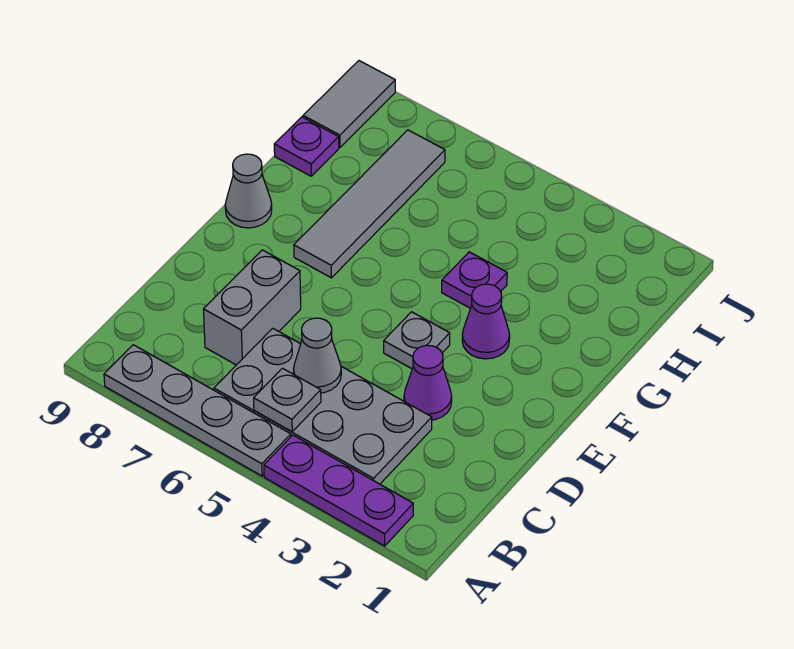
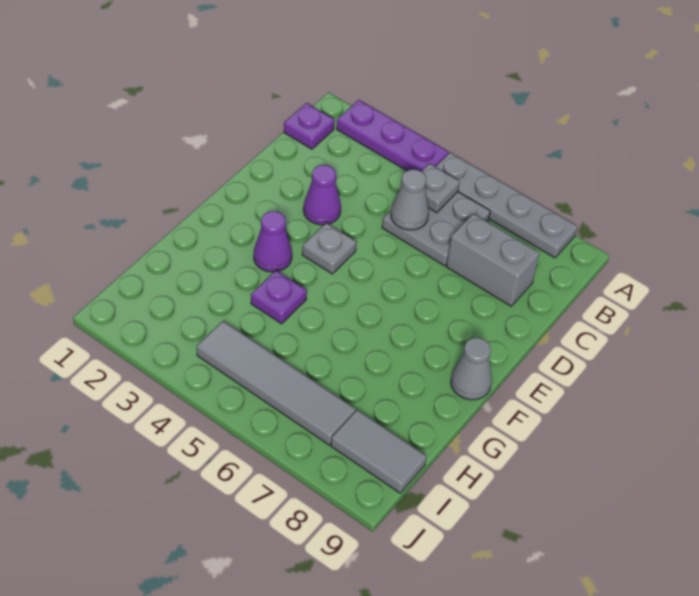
grey 2x4 plate [214,328,432,484] -> grey 2x2 plate [382,192,490,266]
grey 1x2 brick [204,250,301,365] -> grey 1x2 brick turned to [446,214,539,306]
grey 1x4 tile [294,130,445,278] -> grey 1x4 tile turned to [197,321,356,445]
purple 1x1 plate [274,117,339,176] -> purple 1x1 plate moved to [284,103,335,149]
grey 1x2 tile [303,61,395,148] -> grey 1x2 tile turned to [331,410,427,493]

